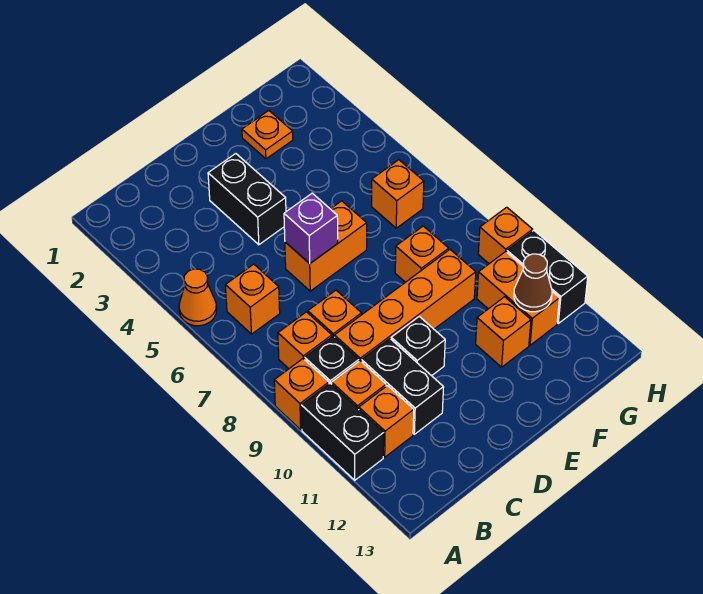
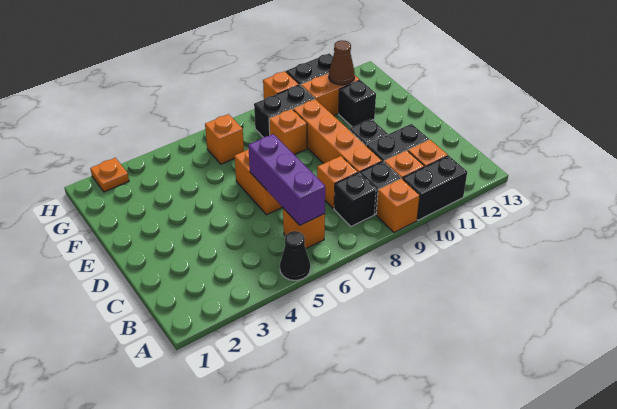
orange 1x1 cone [179,269,217,326] -> black 1x1 cone [280,231,310,280]
orange 1x1 brick [278,312,332,369] -> black 1x1 brick [334,173,376,226]
black 1x2 brick [208,154,286,245] -> black 1x2 brick moved to [254,85,314,137]
purple 1x1 brick [284,193,338,264] -> purple 1x3 brick [248,134,325,225]
orange 1x1 plate [242,111,293,159] -> orange 1x1 plate moved to [90,158,129,192]
orange 1x1 brick [476,297,531,367] -> black 1x1 brick [339,80,376,127]

